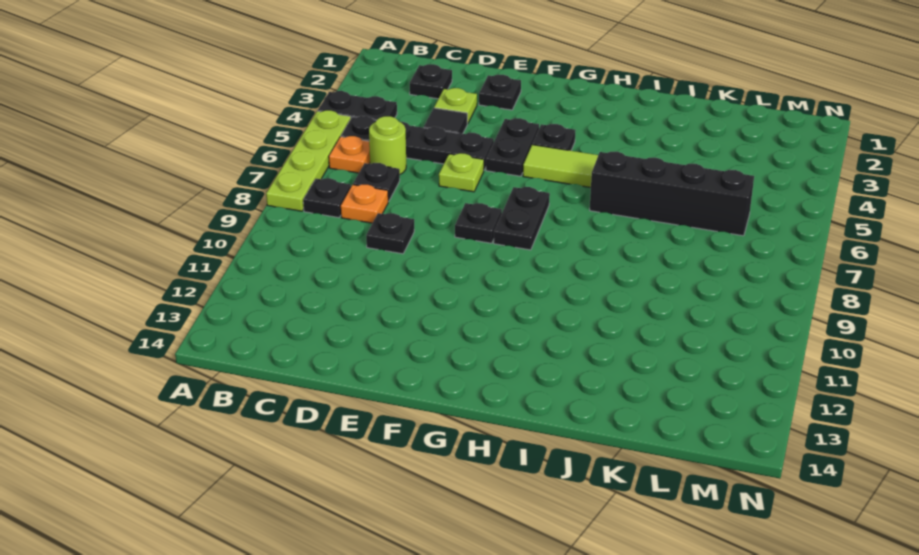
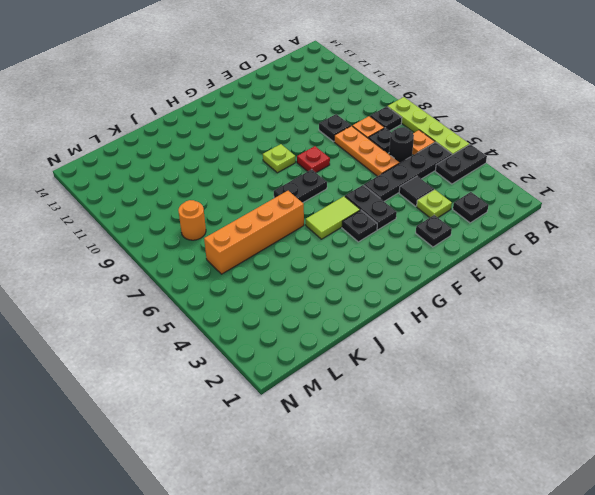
lime 1x1 round brick [369,116,406,174] -> black 1x1 round brick [389,127,414,163]
none -> orange 1x3 plate [334,126,399,176]
lime 1x1 plate [439,153,484,192] -> lime 1x1 plate moved to [263,144,296,173]
black 1x1 plate [455,203,502,243] -> red 1x1 plate [297,146,330,173]
black 1x2 plate [494,187,550,250] -> black 1x2 plate turned to [274,169,327,203]
black 1x4 brick [590,152,754,236] -> orange 1x4 brick [204,191,304,274]
none -> orange 1x1 round brick [178,200,206,240]

